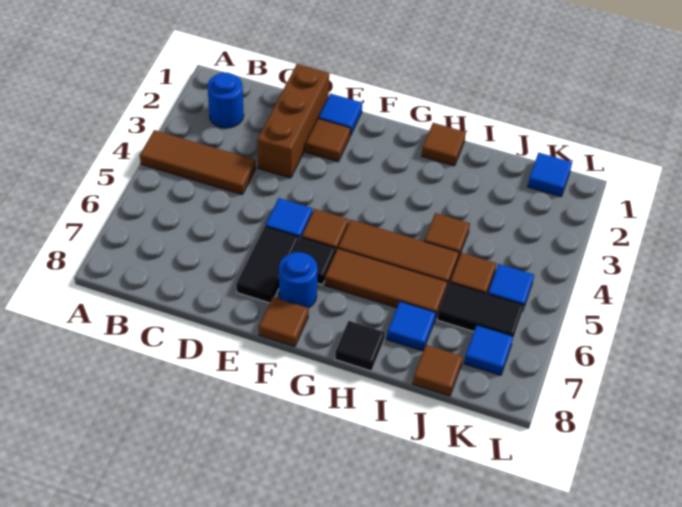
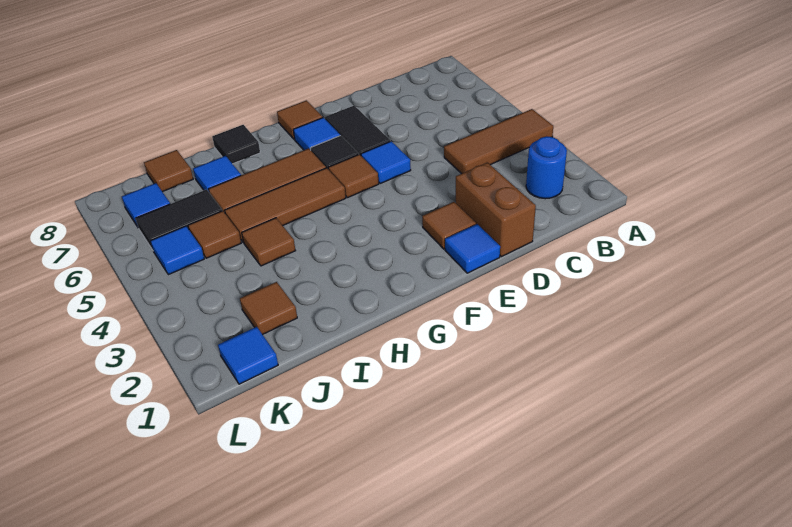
brown 1x3 brick [257,64,329,178] -> brown 1x2 brick [456,162,536,257]
blue 1x1 round brick [279,252,318,308] -> blue 1x1 tile [293,118,340,150]
brown 1x1 tile [421,123,466,166] -> brown 1x1 tile moved to [240,282,297,334]

